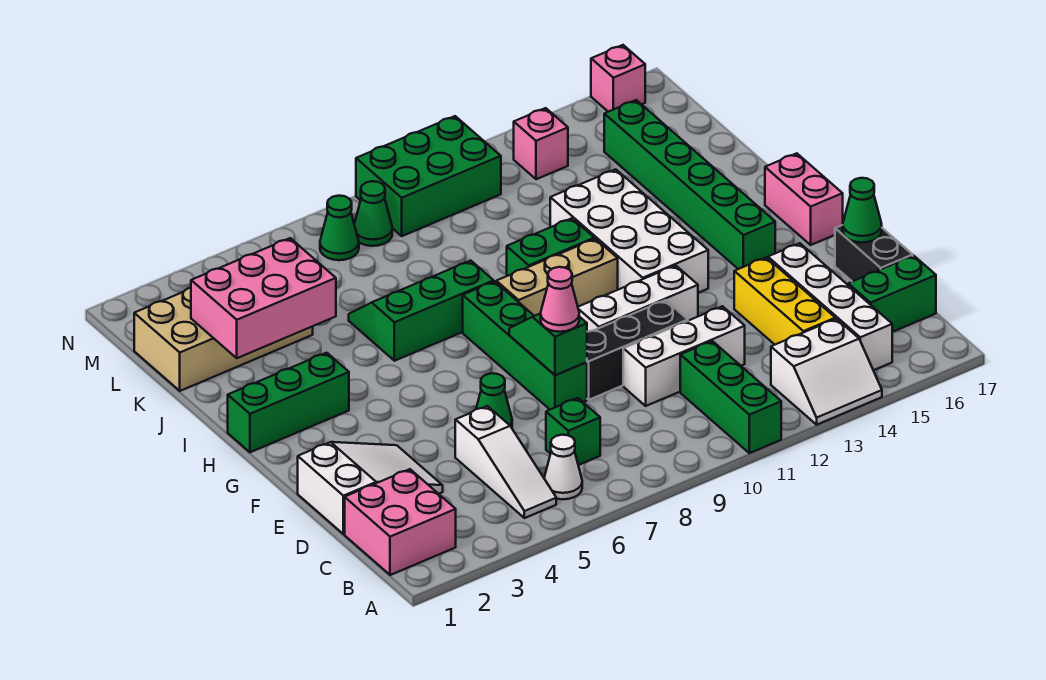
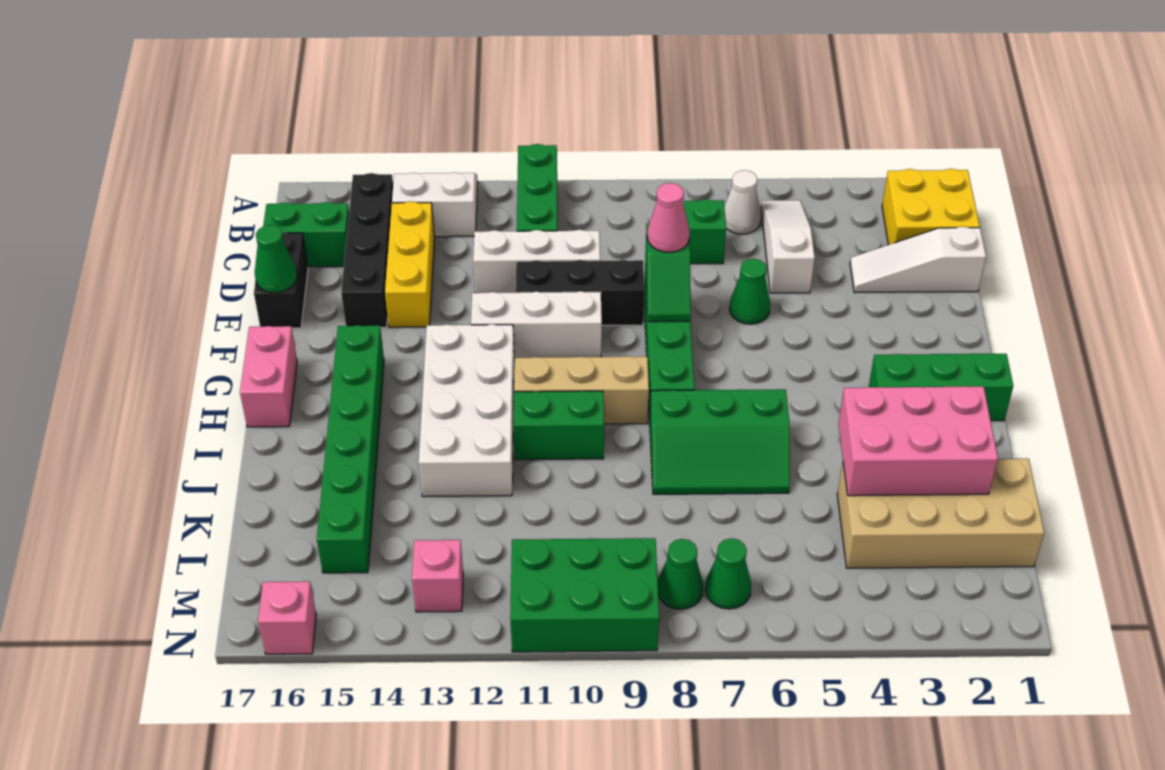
pink 2x2 brick [345,469,456,575] -> yellow 2x2 brick [882,169,980,245]
white 1x4 brick [768,243,892,370] -> black 1x4 brick [341,173,393,327]
white 2x3 slope [298,442,443,534] -> white 1x3 slope [850,227,986,293]

